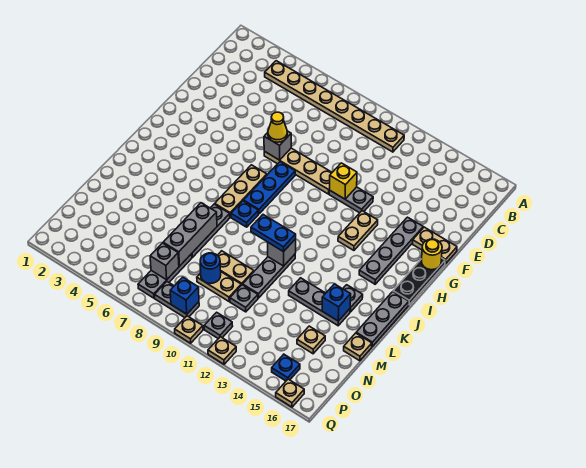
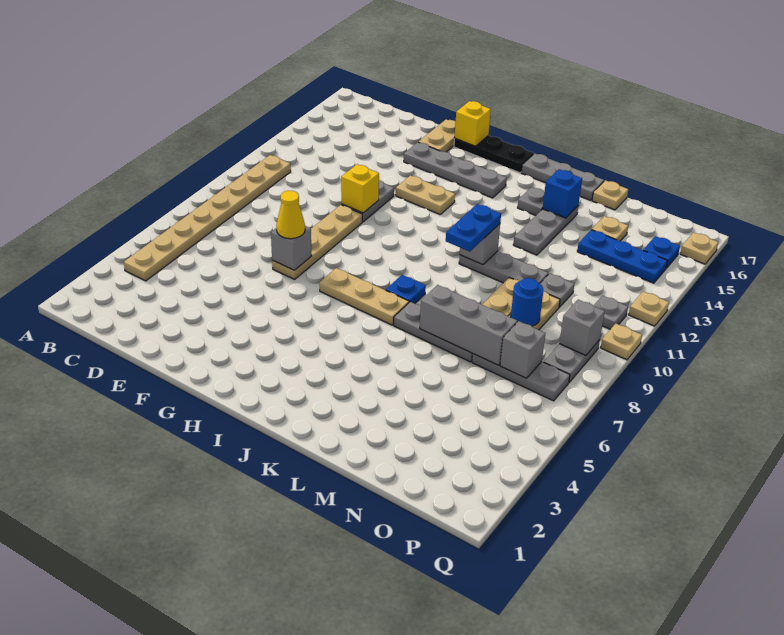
blue 1x3 plate [243,162,295,214] -> blue 1x3 plate moved to [577,230,668,283]
yellow 1x1 round brick [421,239,442,270] -> yellow 1x1 brick [455,101,491,146]
blue 1x1 brick [170,277,199,314] -> grey 1x1 brick [559,300,605,355]

